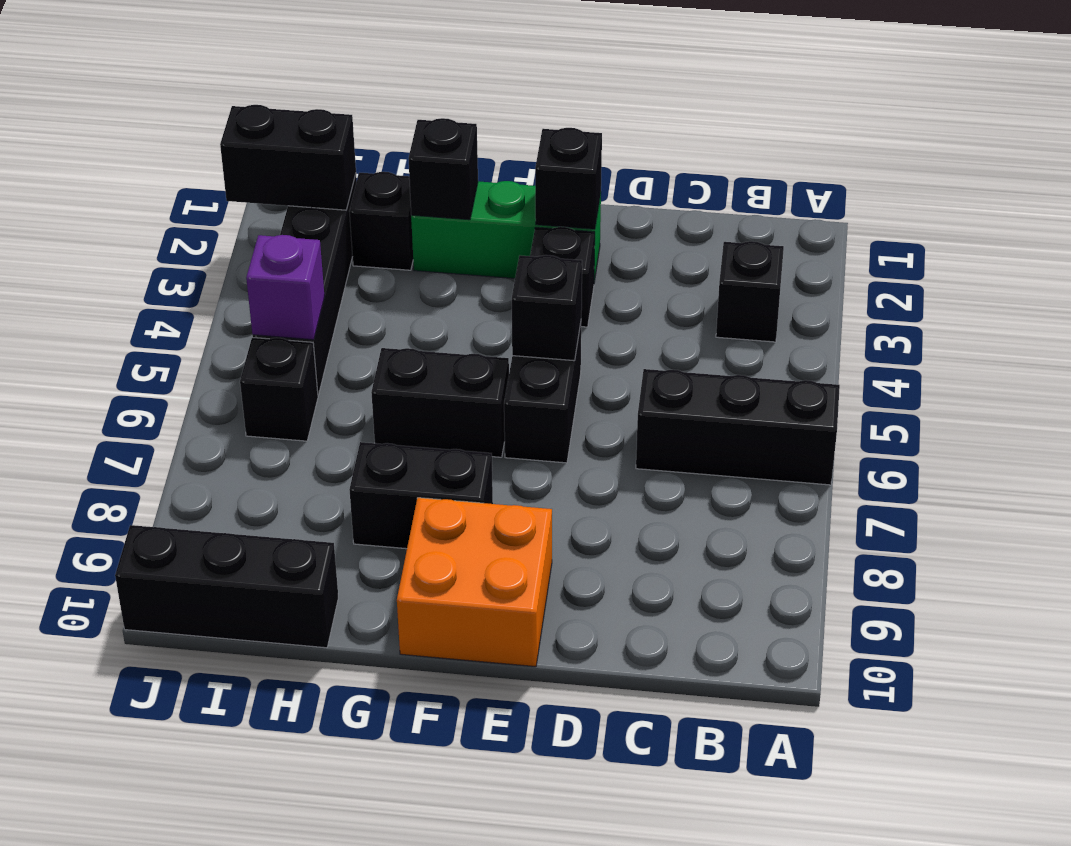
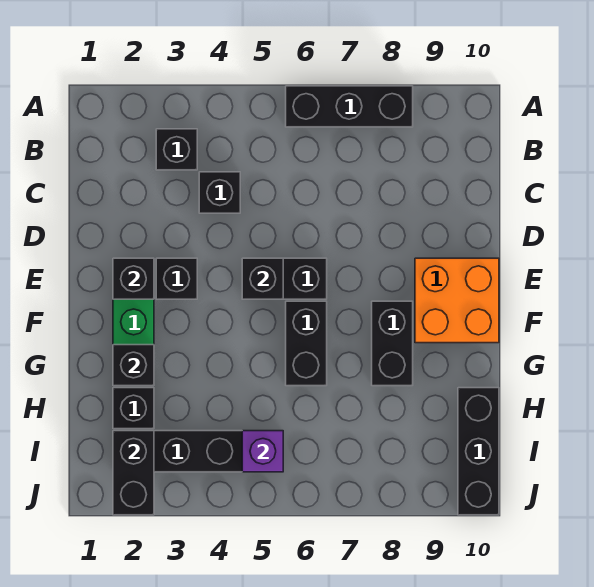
black 1x3 brick [636,369,840,485] -> black 1x3 brick turned to [286,86,413,127]
black 1x1 brick [240,337,318,441] -> black 1x1 brick moved to [199,172,240,213]

